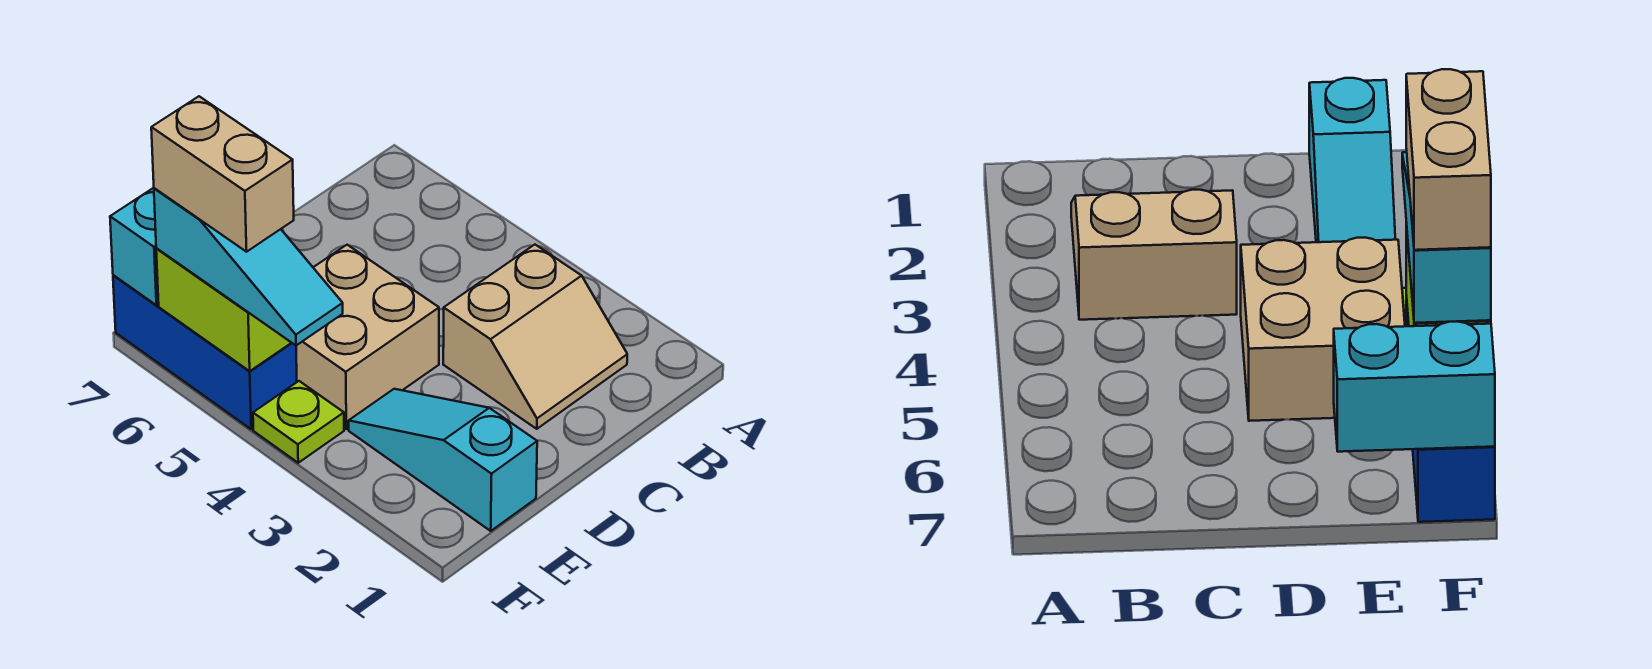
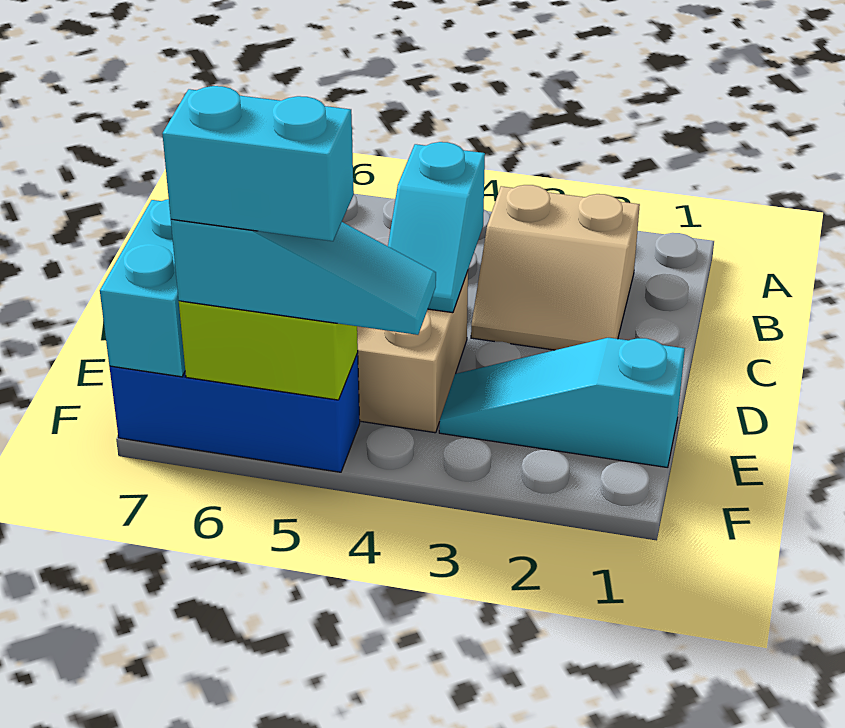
tan 2x2 slope [443,245,627,429] -> tan 2x2 slope turned to [471,185,640,350]
none -> cyan 1x2 slope [388,142,485,313]
lime 1x1 plate [253,381,344,463] -> none
tan 1x2 brick [151,96,294,252] -> cyan 1x2 brick [162,86,354,241]

